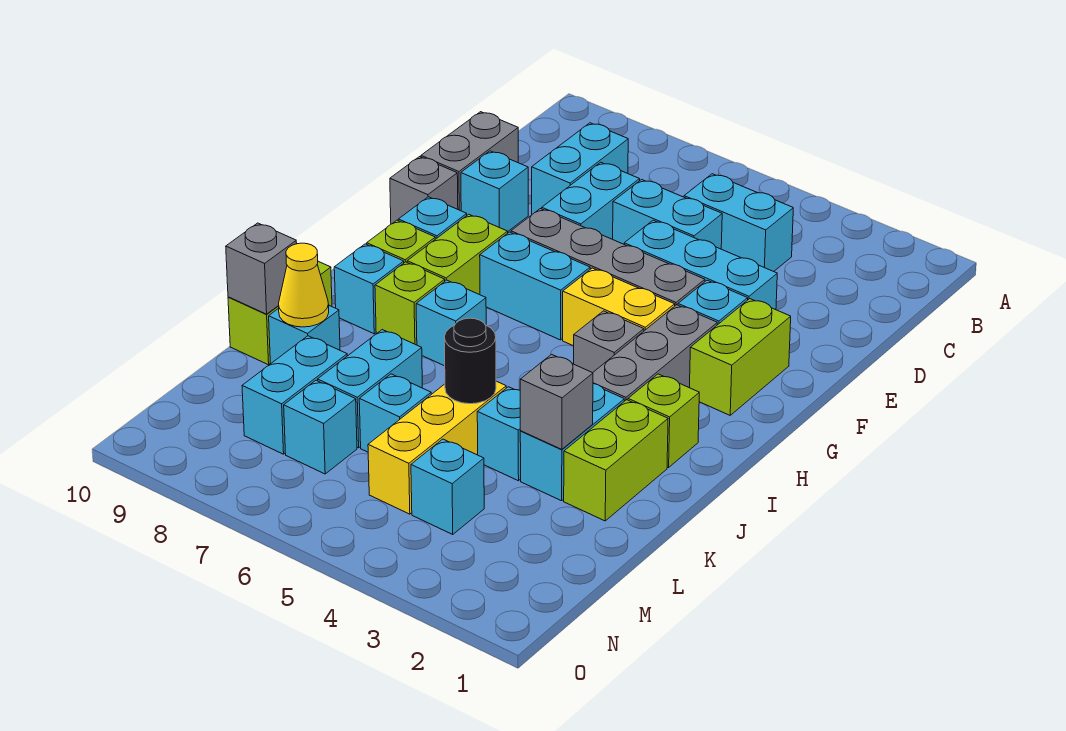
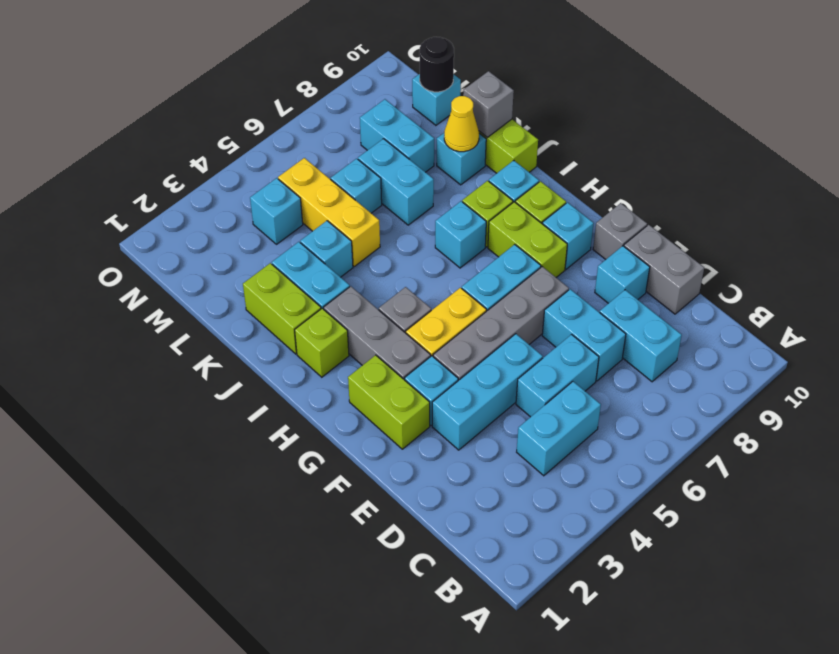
grey 1x1 brick [520,354,593,449] -> none
black 1x1 round brick [444,318,496,404] -> black 1x1 round brick moved to [419,37,454,92]
cyan 1x1 brick [284,380,357,474] -> cyan 1x1 brick moved to [412,74,461,125]

